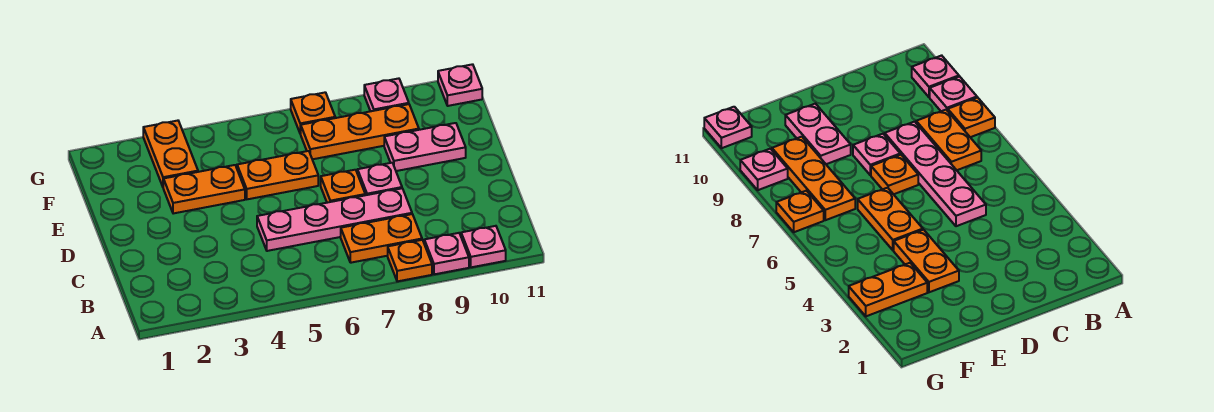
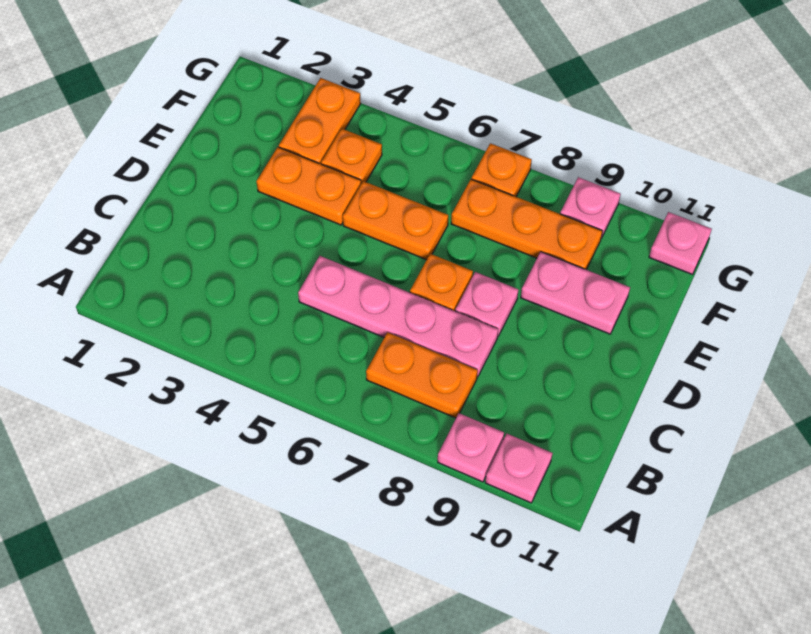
orange 1x1 plate [388,240,432,281] -> orange 1x1 plate moved to [321,129,382,184]

